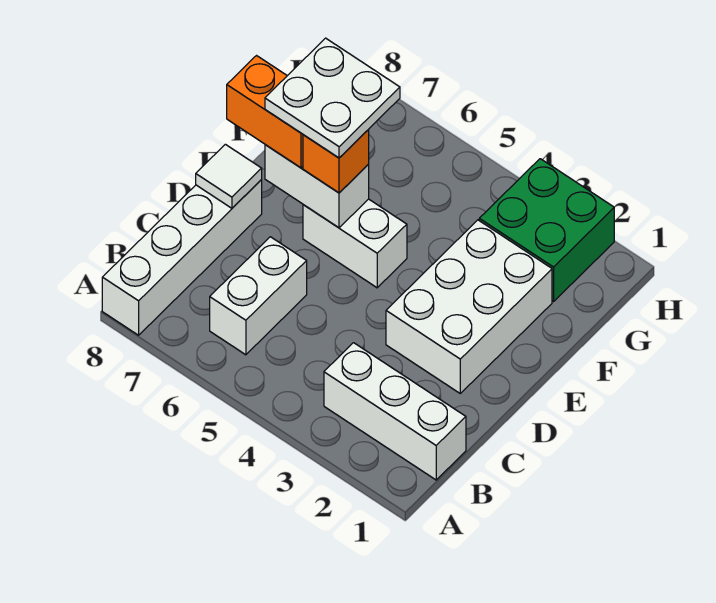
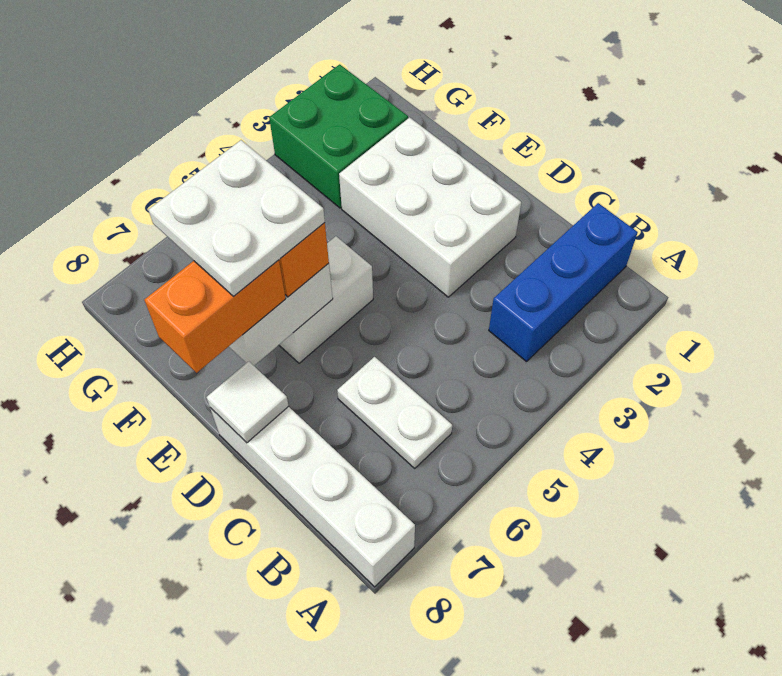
white 1x3 brick [324,343,466,480] -> blue 1x3 brick [489,203,638,362]
white 1x2 brick [210,237,307,355] -> white 1x2 plate [337,357,452,468]

